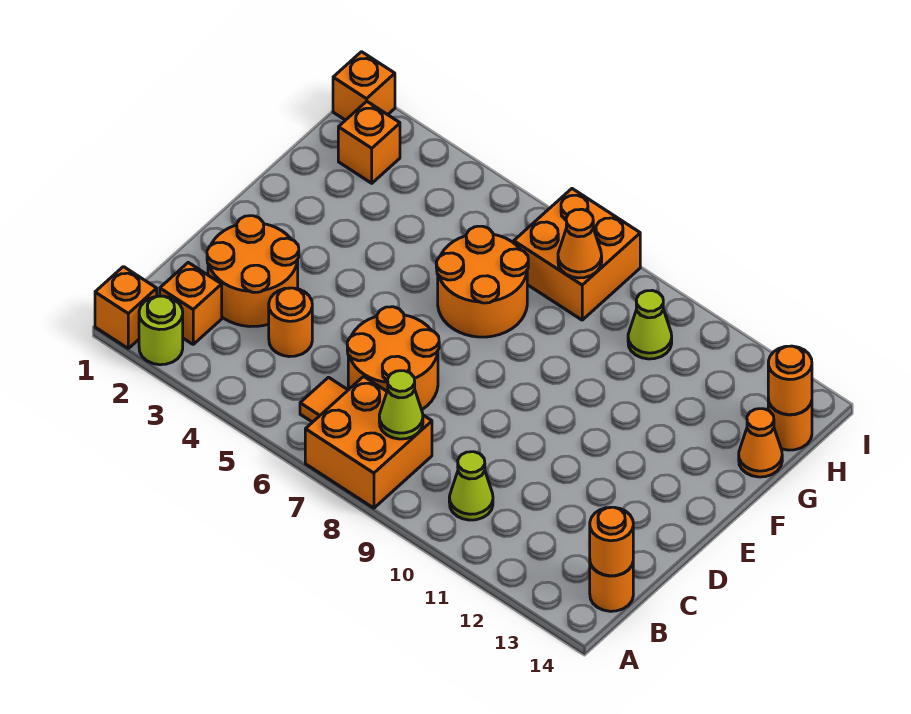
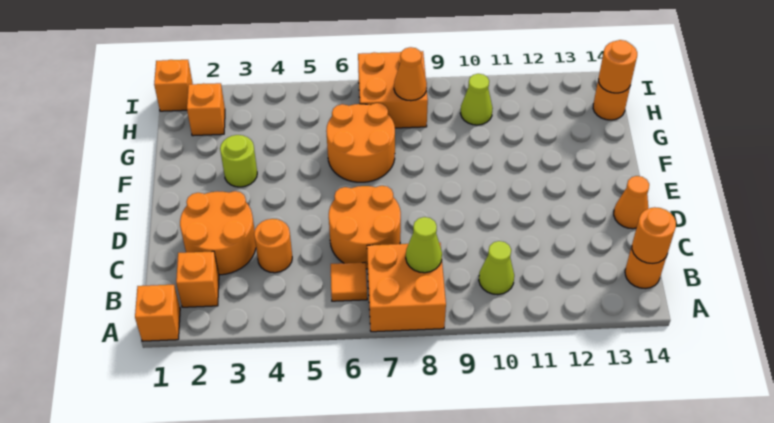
lime 1x1 round brick [139,296,183,365] -> lime 1x1 round brick moved to [220,135,257,187]
orange 1x1 cone [739,409,782,477] -> orange 1x1 cone moved to [614,176,649,229]

